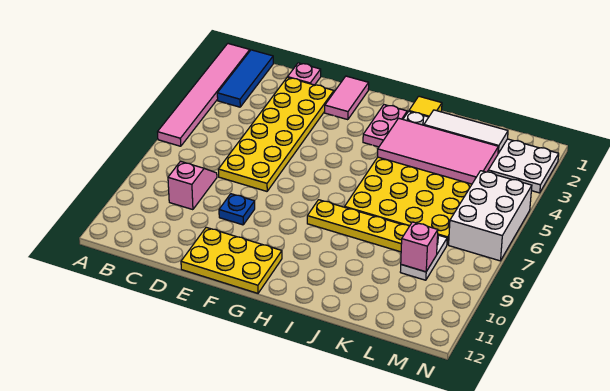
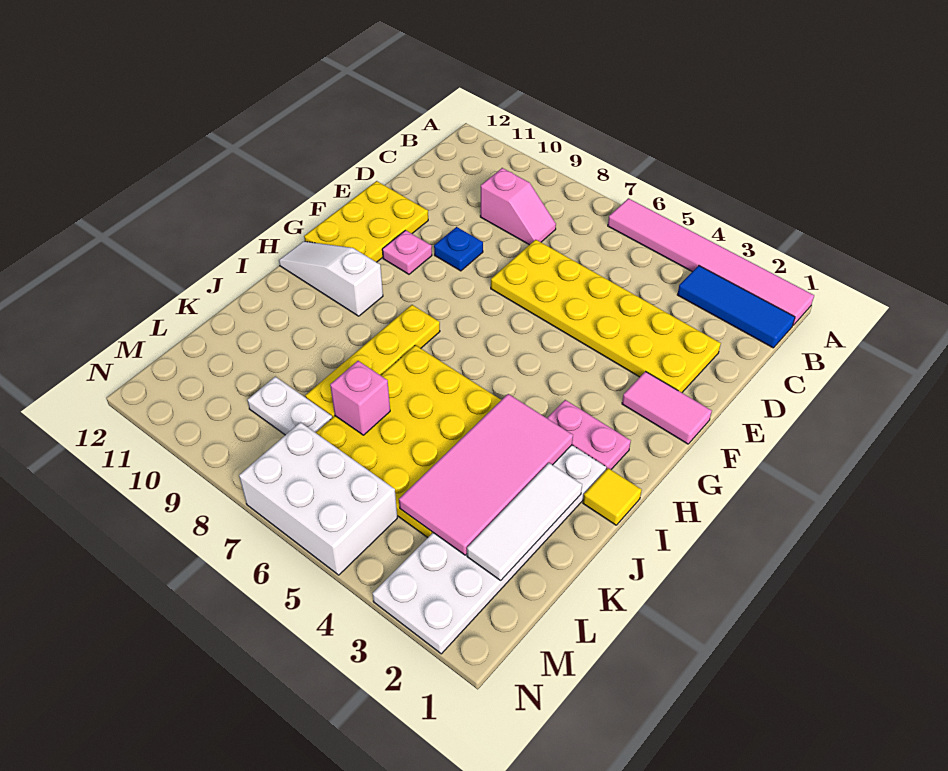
pink 1x1 plate [288,63,321,85] -> pink 1x1 plate moved to [382,230,432,274]
none -> white 1x3 slope [279,241,383,316]
pink 1x1 brick [401,222,438,272] -> pink 1x1 brick moved to [330,361,390,435]

